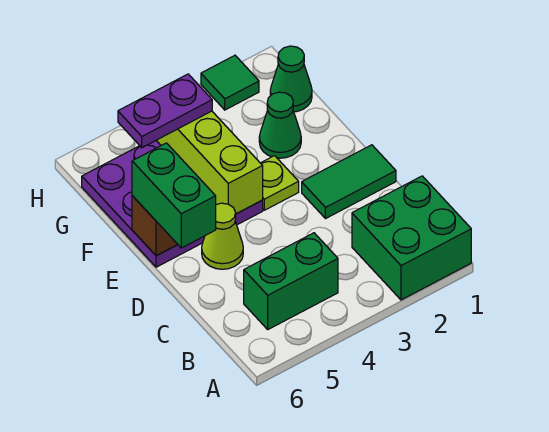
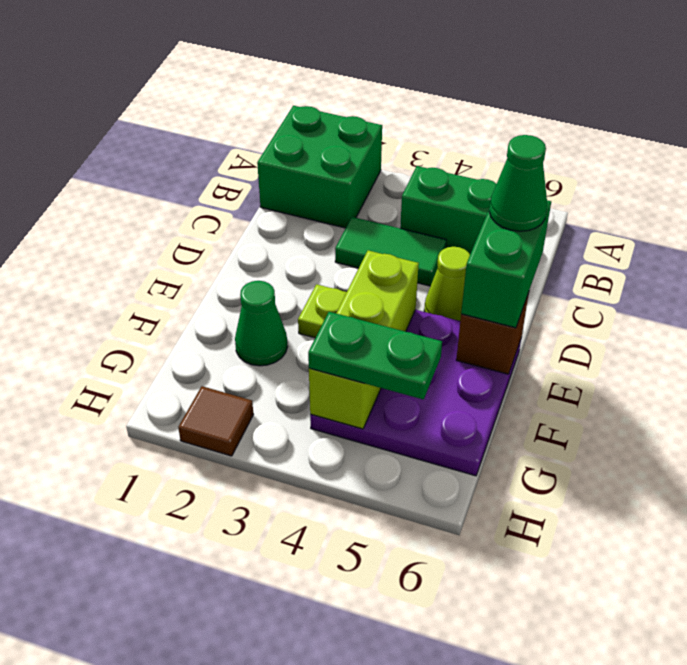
green 1x2 tile [302,145,396,219] -> green 1x2 tile moved to [335,217,446,286]
green 1x1 cone [270,46,312,112] -> green 1x1 cone moved to [489,135,547,231]
purple 1x2 plate [118,74,212,148] -> green 1x2 plate [308,312,442,399]
green 1x1 tile [201,55,259,110] -> brown 1x1 tile [178,386,253,456]

